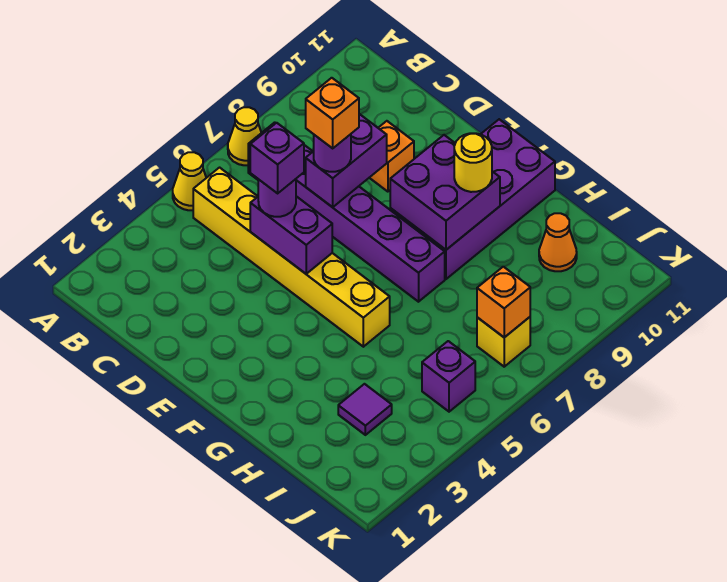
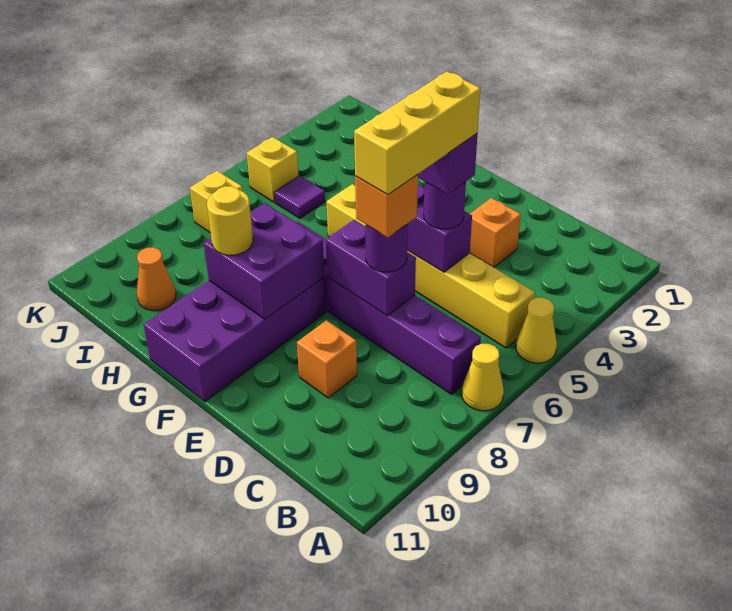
none -> yellow 1x3 brick [354,71,481,195]
purple 1x2 brick [306,114,387,207] -> purple 1x2 brick turned to [326,220,416,316]
purple 1x1 tile [338,384,392,435] -> purple 1x1 tile moved to [274,176,325,218]
purple 1x1 brick [422,341,475,412] -> yellow 1x1 brick [247,137,299,202]
orange 1x1 brick [477,267,530,337] -> orange 1x1 brick moved to [470,198,521,267]

